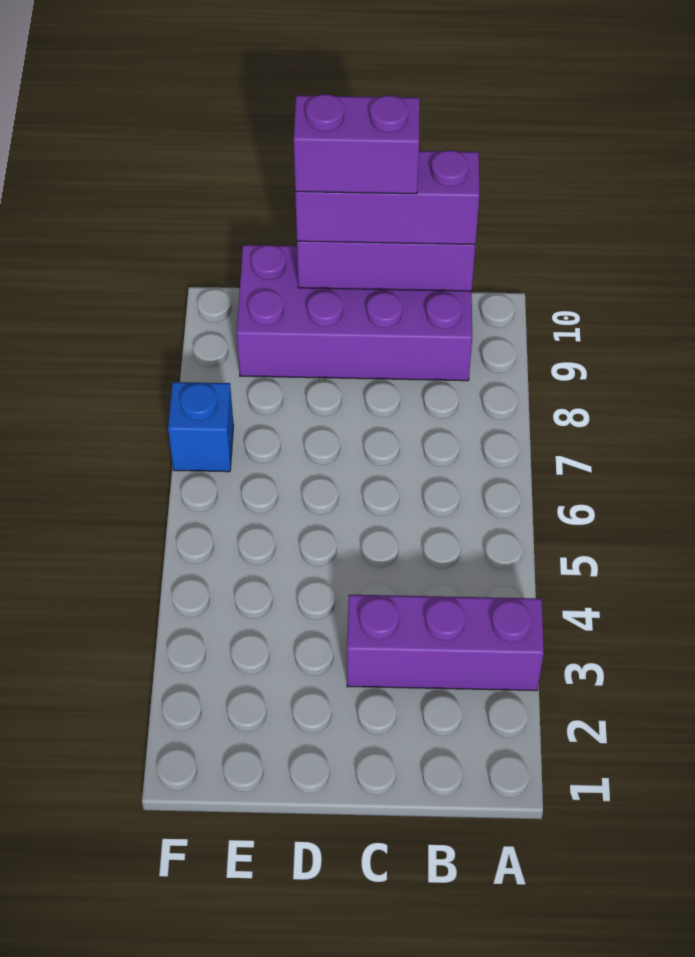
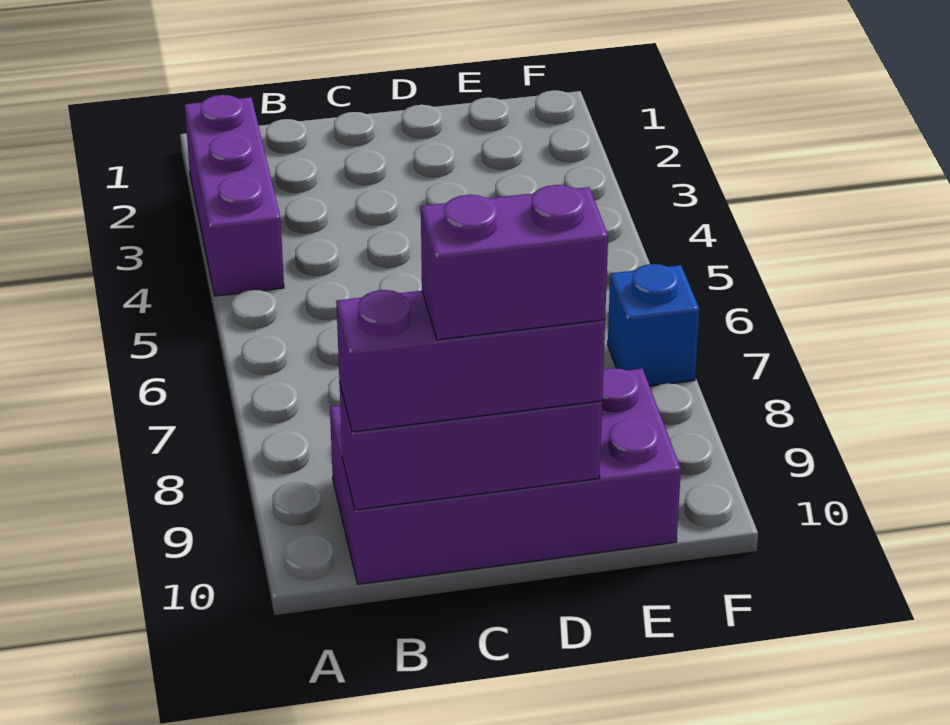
purple 1x3 brick [347,595,544,691] -> purple 1x3 brick turned to [185,95,284,296]

